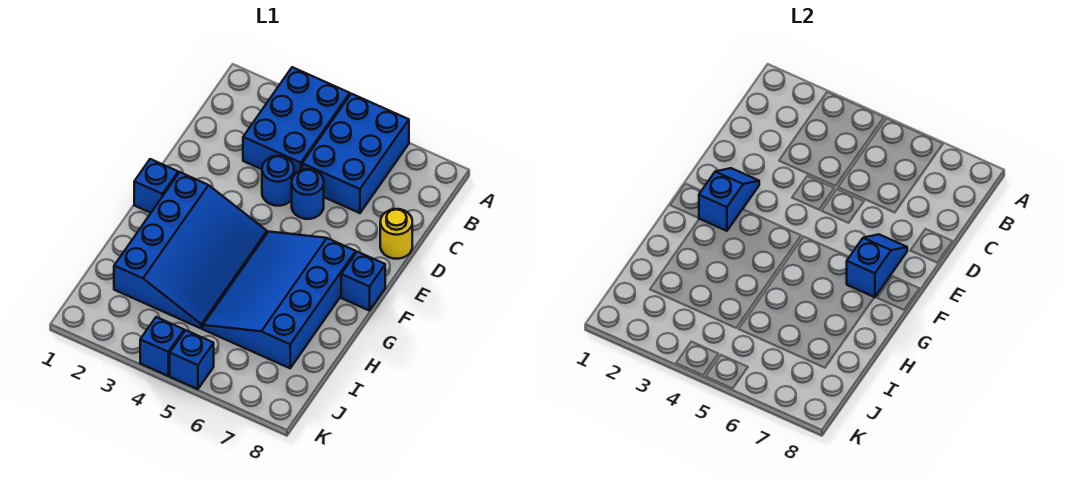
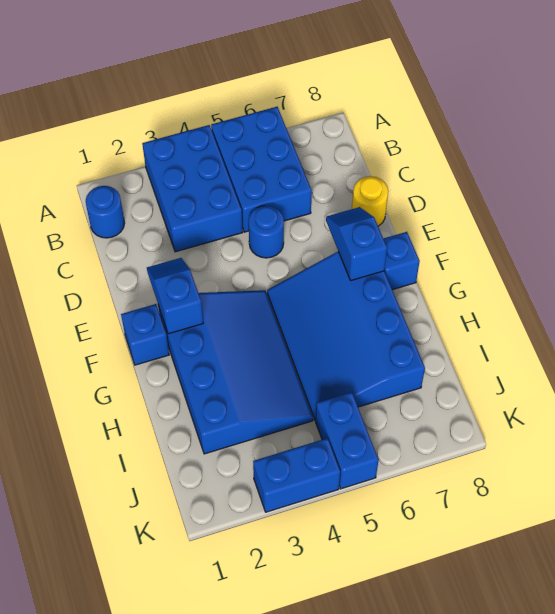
blue 1x1 round brick [262,156,294,206] -> blue 1x1 round brick moved to [86,186,125,238]
blue 1x1 brick [140,317,184,376] -> blue 1x2 brick [253,438,340,512]
blue 1x1 brick [170,330,214,389] -> blue 1x2 brick [315,392,379,489]

